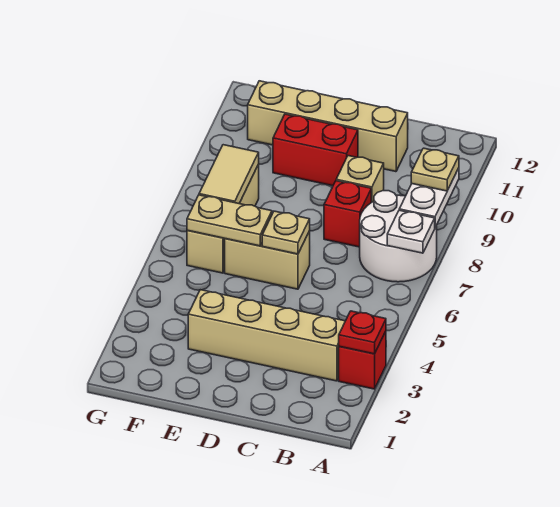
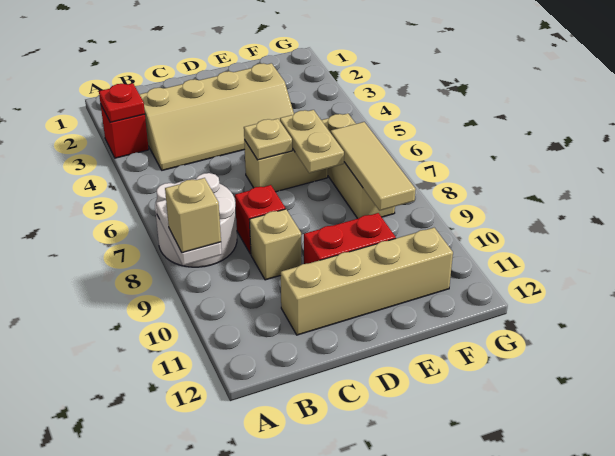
white 1x1 plate [387,210,435,253] -> none
tan 1x1 plate [411,148,459,191] -> tan 1x1 brick [165,178,221,253]
tan 1x2 plate [187,195,272,246] -> tan 1x2 plate turned to [280,110,344,173]
tan 1x2 tile [199,145,259,203] -> tan 1x3 tile [331,122,416,211]

